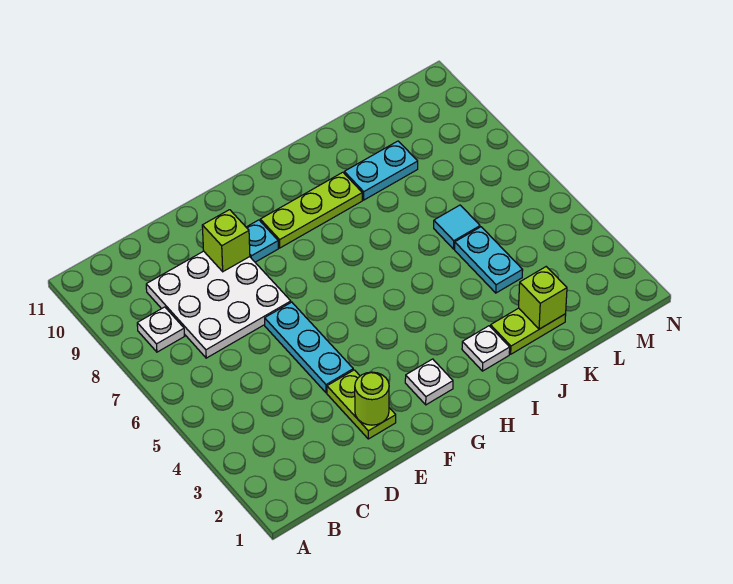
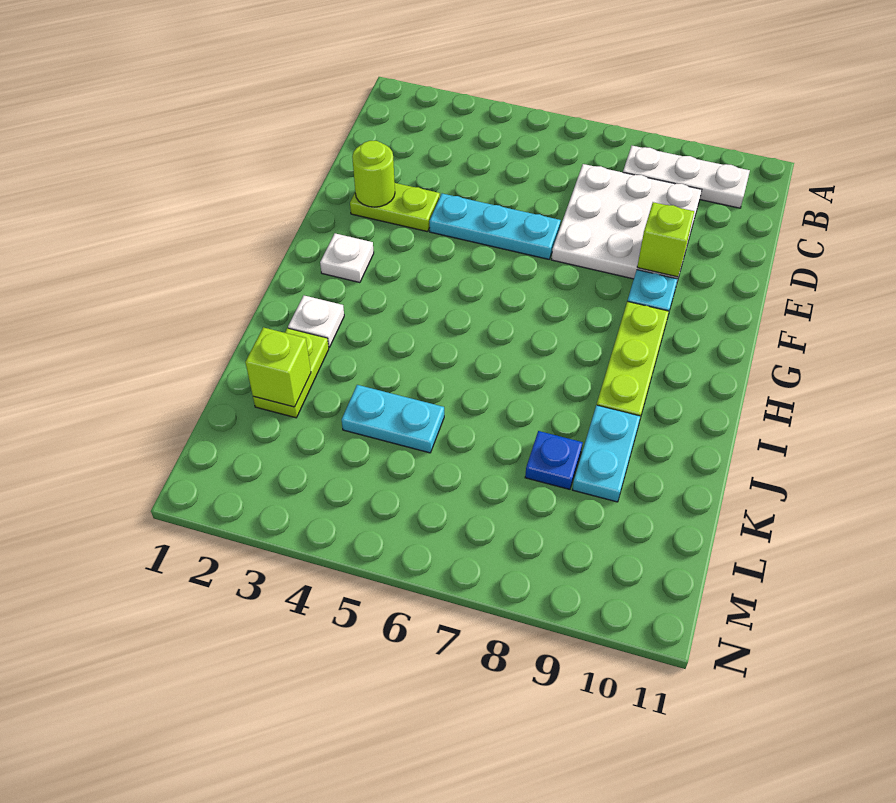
white 1x1 plate [137,307,184,352] -> white 1x3 plate [623,146,750,208]
cyan 1x1 tile [434,205,480,249] -> none
none -> blue 1x1 plate [525,431,583,489]

